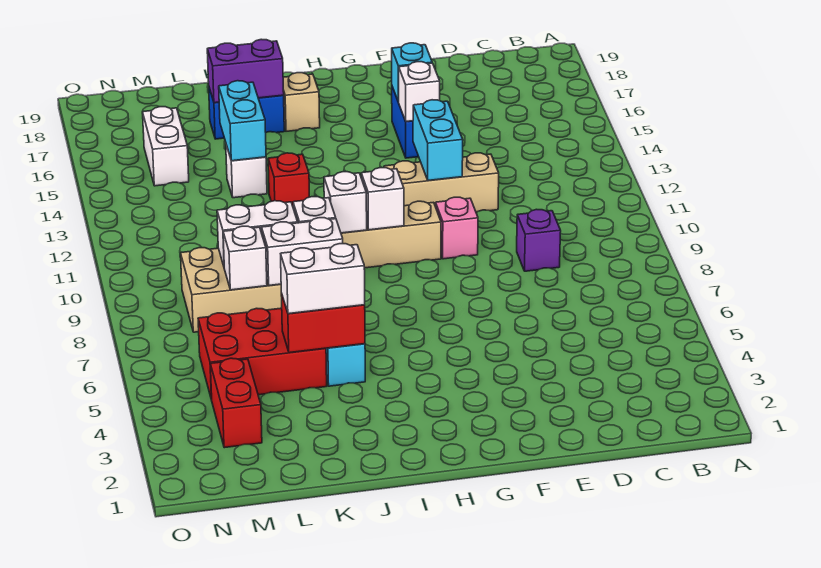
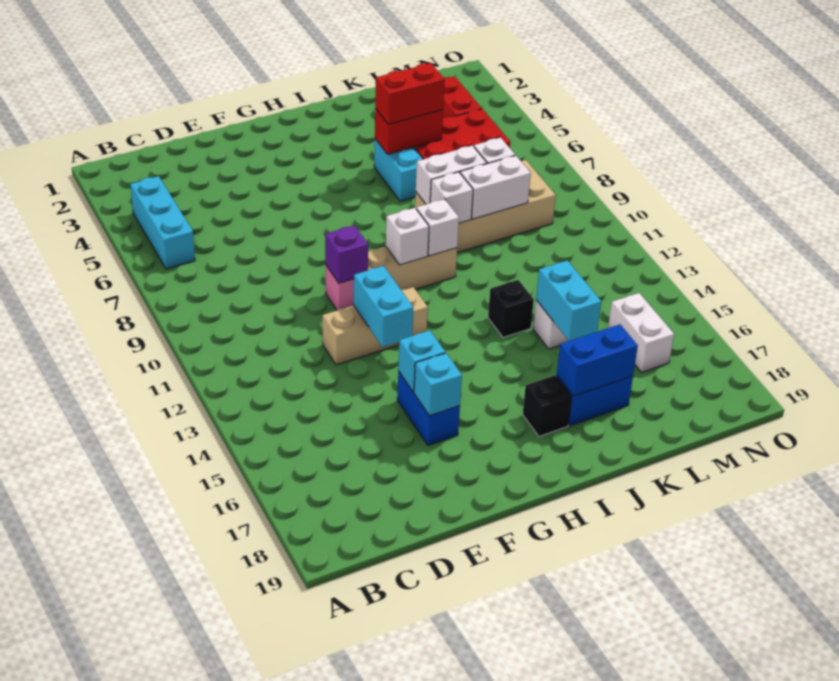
none -> cyan 1x3 brick [130,176,195,269]
purple 1x1 brick [517,209,561,271] -> purple 1x1 brick moved to [325,225,368,283]
white 1x1 brick [398,62,440,121] -> cyan 1x1 brick [398,330,445,392]
tan 1x1 brick [283,73,320,131] -> black 1x1 brick [523,375,572,436]
white 1x2 brick [281,244,365,314] -> red 1x2 brick [375,63,445,124]
red 1x1 brick [268,153,309,206] -> black 1x1 brick [488,280,534,337]
purple 1x2 brick [207,39,284,103] -> blue 1x2 brick [557,324,638,396]

